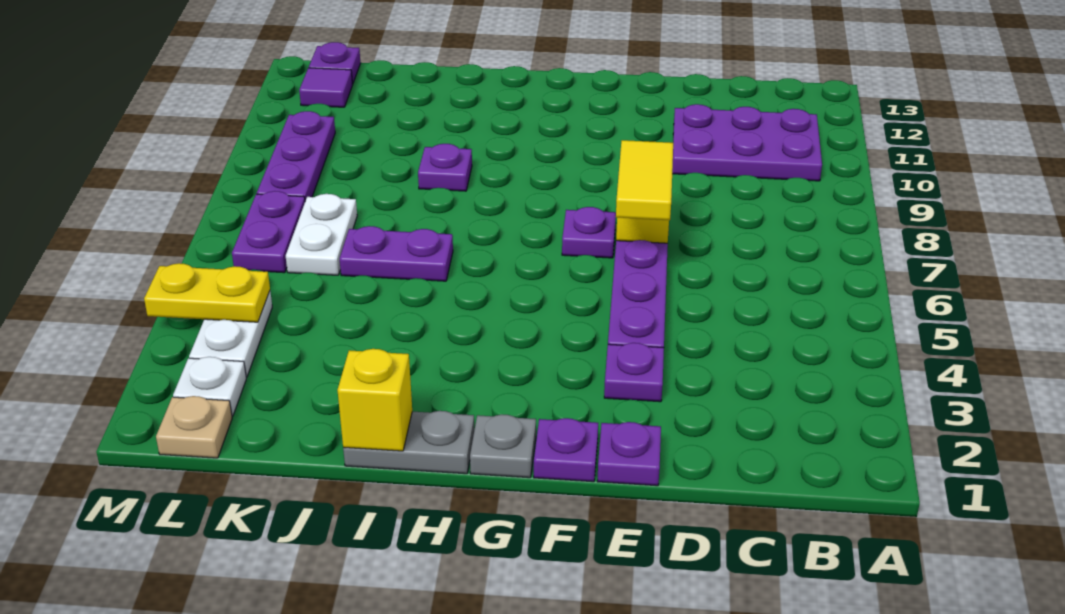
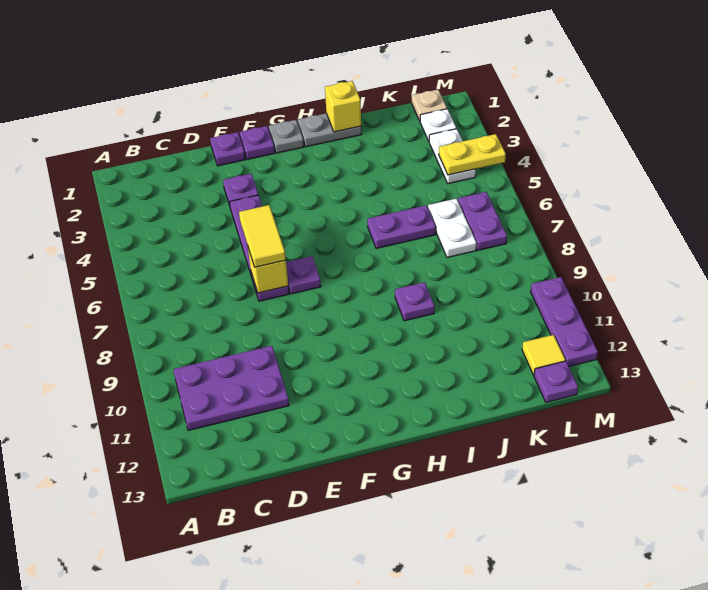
purple 1x3 plate [257,111,335,201] -> purple 1x3 plate moved to [531,277,598,366]
purple 1x1 tile [299,68,353,107] -> yellow 1x1 tile [522,335,565,375]

